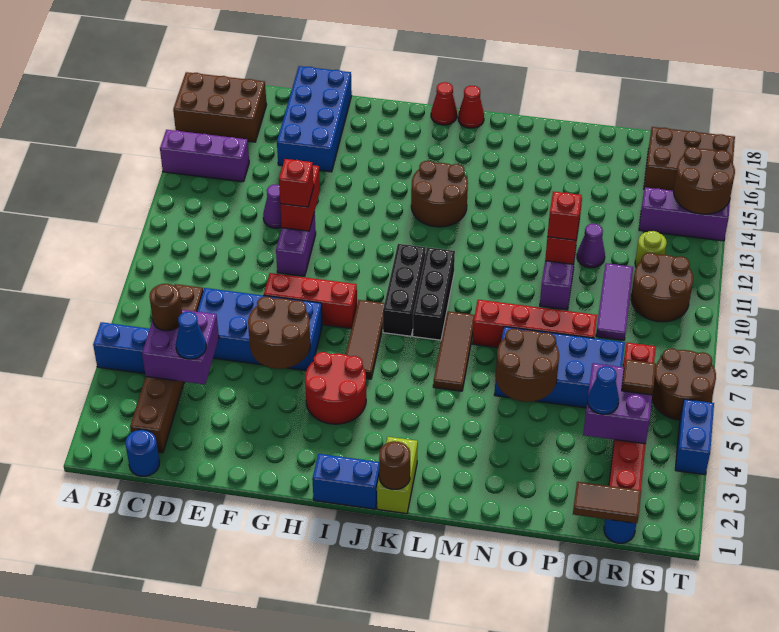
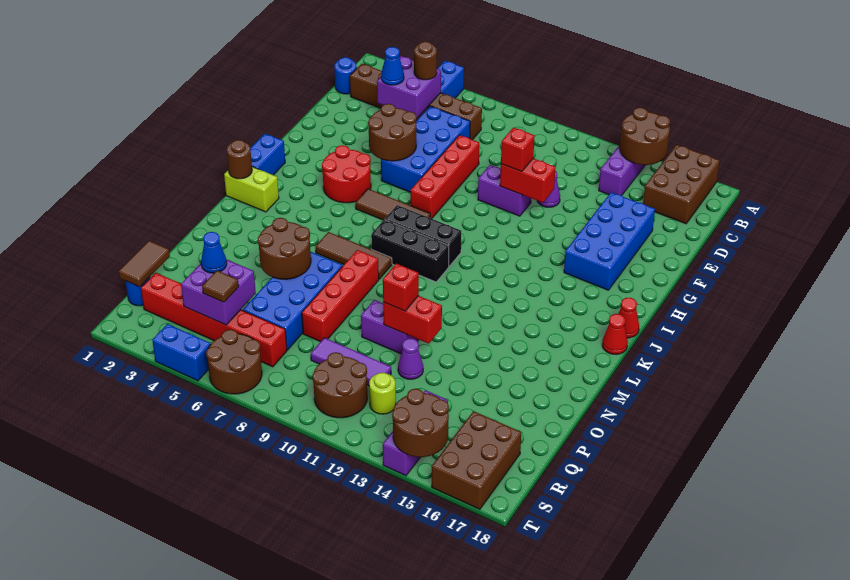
blue 2x4 brick [277,66,352,172] -> blue 2x4 brick turned to [564,192,655,290]
red 1x3 brick [264,273,357,329] -> red 1x4 brick [411,135,479,219]
brown 2x2 round brick [411,161,468,227] -> brown 2x2 round brick moved to [620,108,670,165]

